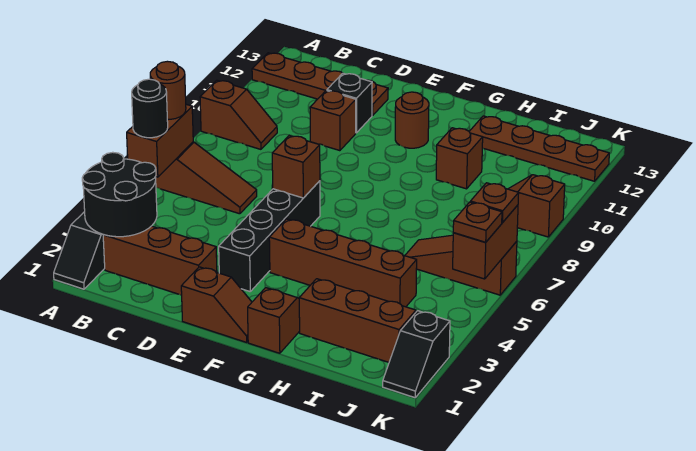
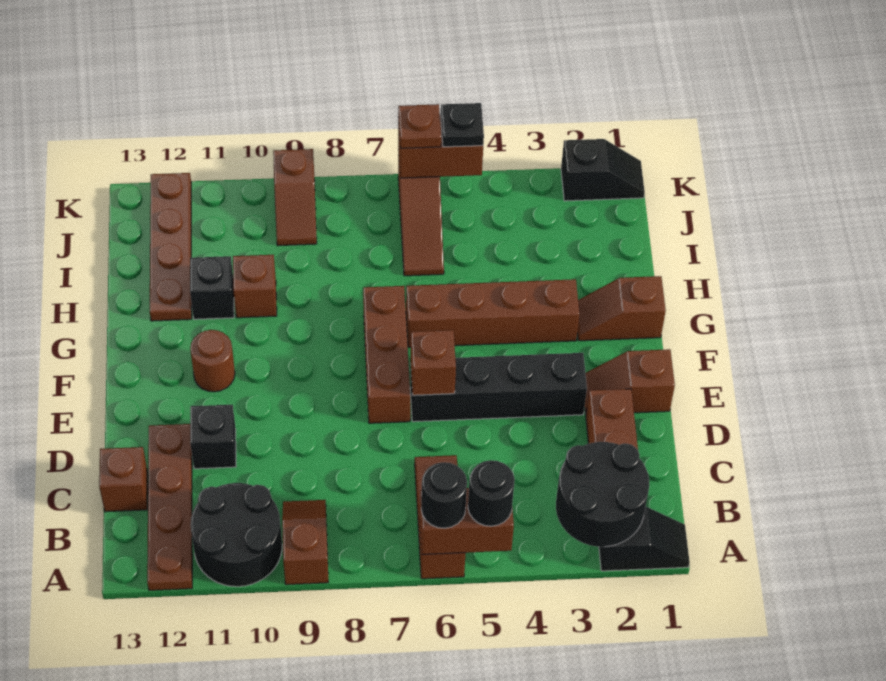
brown 1x1 round brick [150,61,186,119] -> black 1x1 round brick [421,462,467,528]
none -> black 2x2 round brick [191,483,282,587]
brown 1x1 brick [310,91,356,151] -> brown 1x1 brick moved to [99,447,148,512]
brown 1x2 slope [181,267,252,342] -> brown 1x2 slope turned to [585,349,675,414]
brown 1x4 brick [269,219,417,307] -> brown 1x4 brick turned to [406,279,579,347]
brown 1x3 brick [299,279,416,362] -> brown 1x3 brick moved to [363,286,410,423]
none -> black 1x1 brick [190,256,234,319]
brown 1x1 plate [453,202,502,242] -> black 1x1 plate [441,103,484,147]

